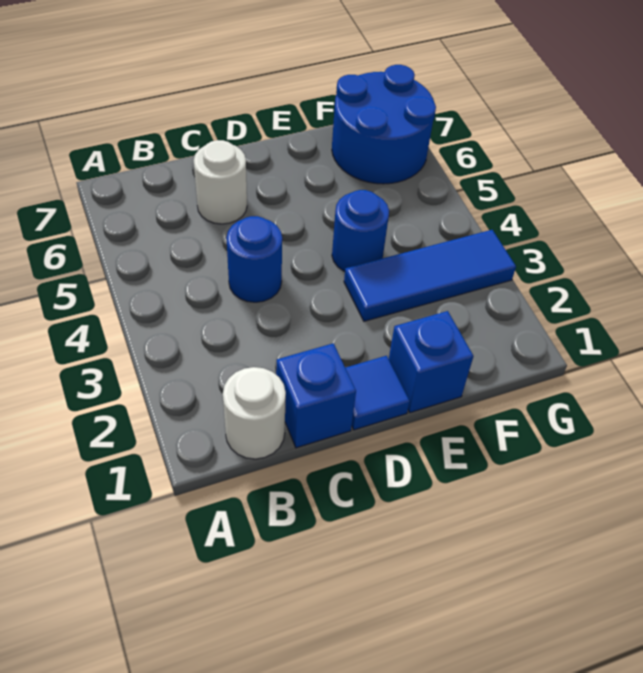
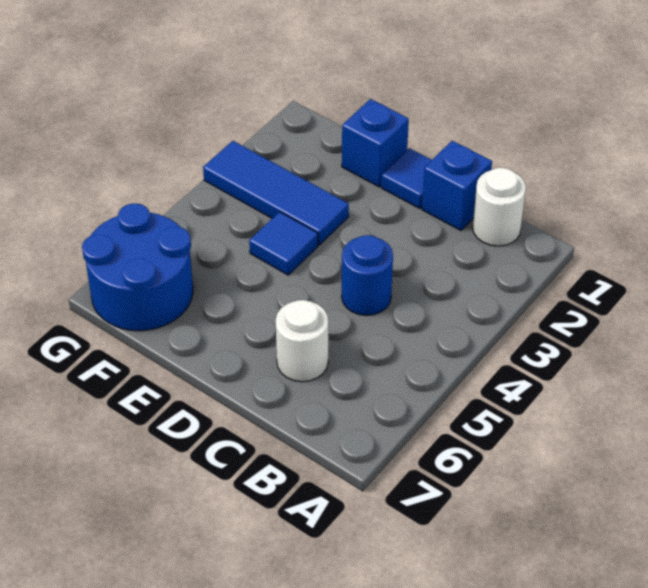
blue 1x1 round brick [332,190,389,271] -> blue 1x1 tile [249,212,318,275]

